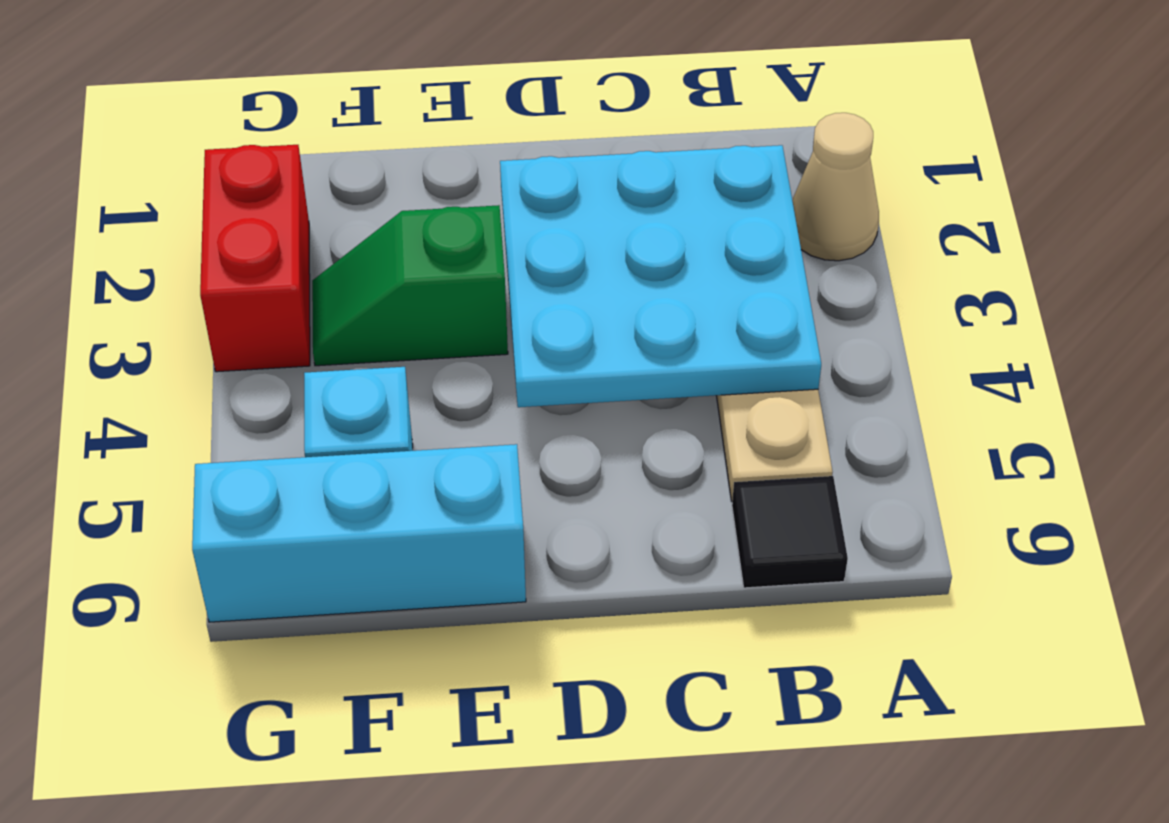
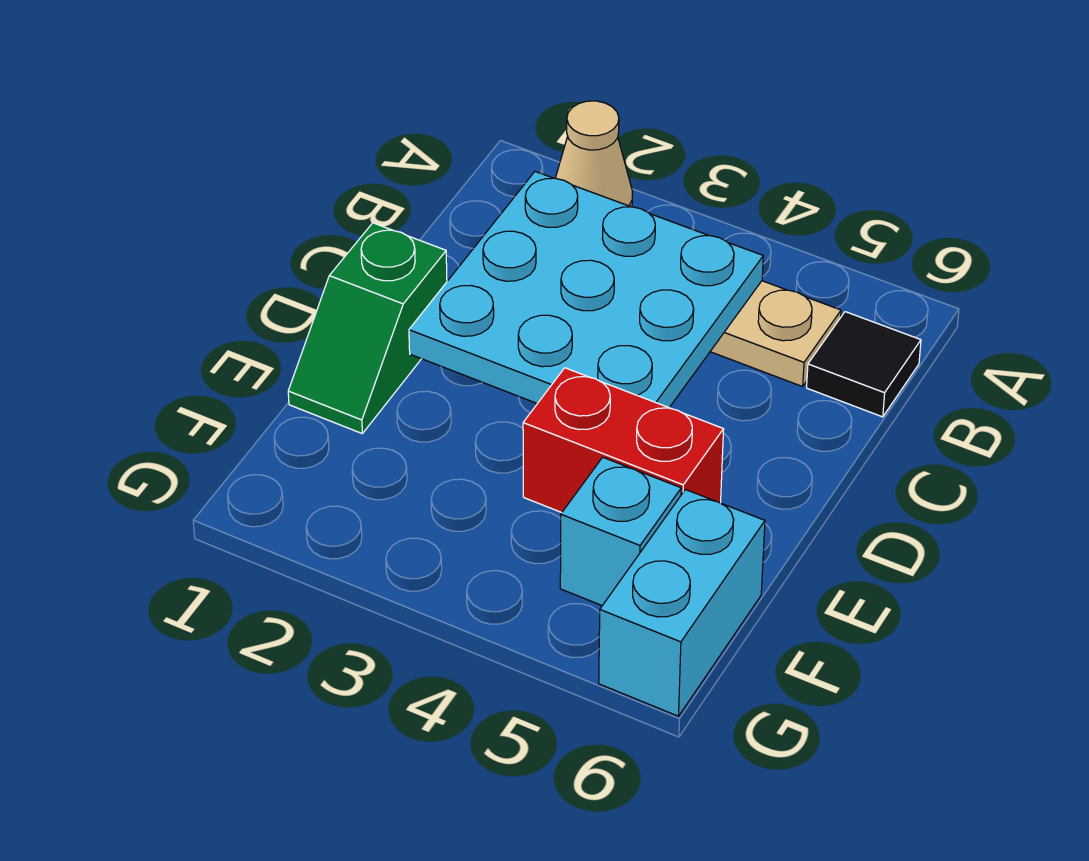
green 1x2 slope [312,205,508,366] -> green 1x2 slope moved to [288,223,447,433]
cyan 1x3 brick [192,444,526,622] -> cyan 1x2 brick [599,490,765,716]
red 1x2 brick [200,145,310,372] -> red 1x2 brick moved to [523,368,724,513]

